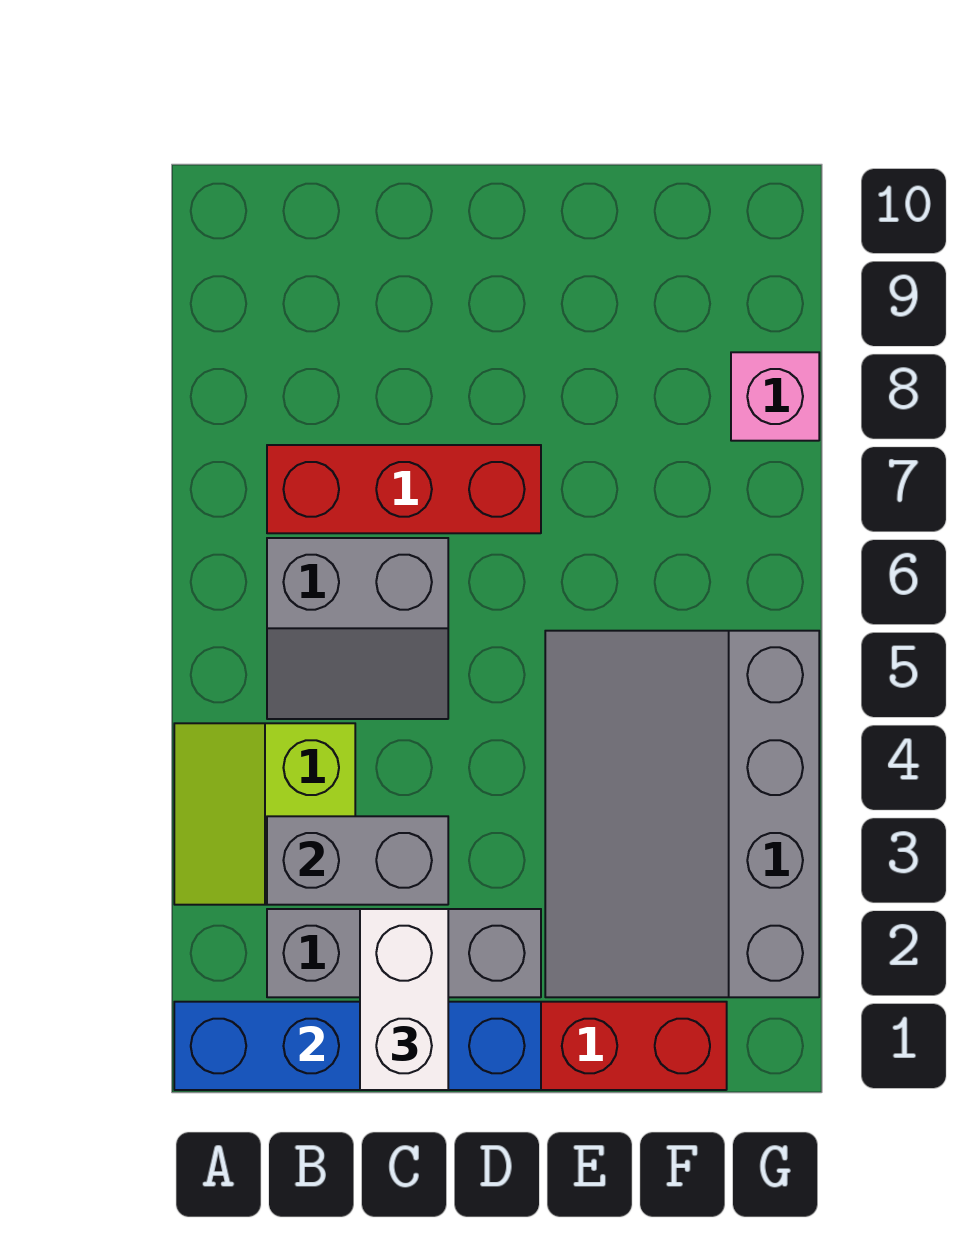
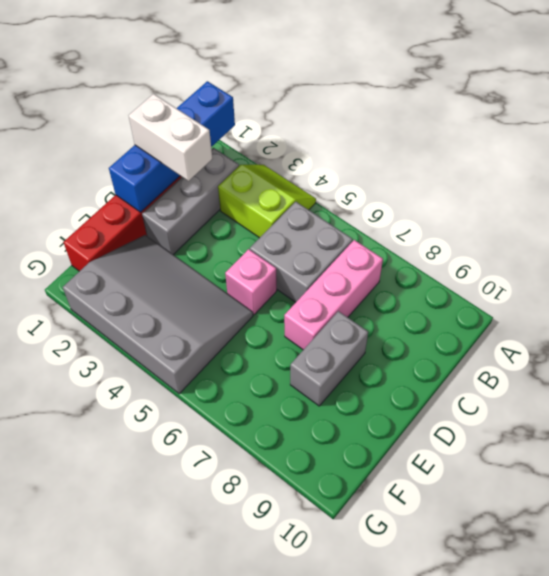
grey 1x2 brick [267,816,448,905] -> grey 1x2 brick moved to [290,311,368,406]
grey 2x2 slope [267,538,448,719] -> grey 2x2 brick [250,202,353,302]
red 1x3 brick [267,445,541,533] -> pink 1x3 brick [284,240,383,350]
pink 1x1 brick [731,352,819,441] -> pink 1x1 brick moved to [225,249,277,314]

